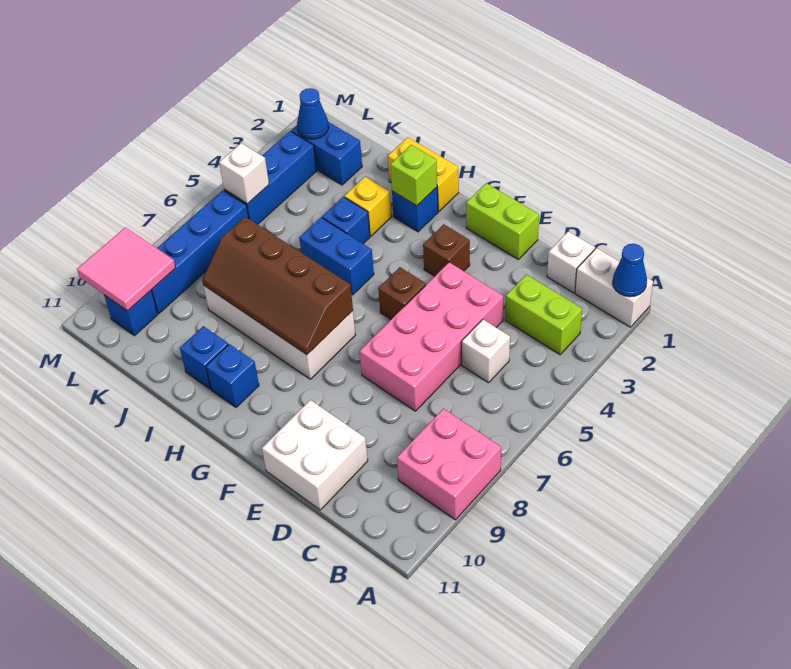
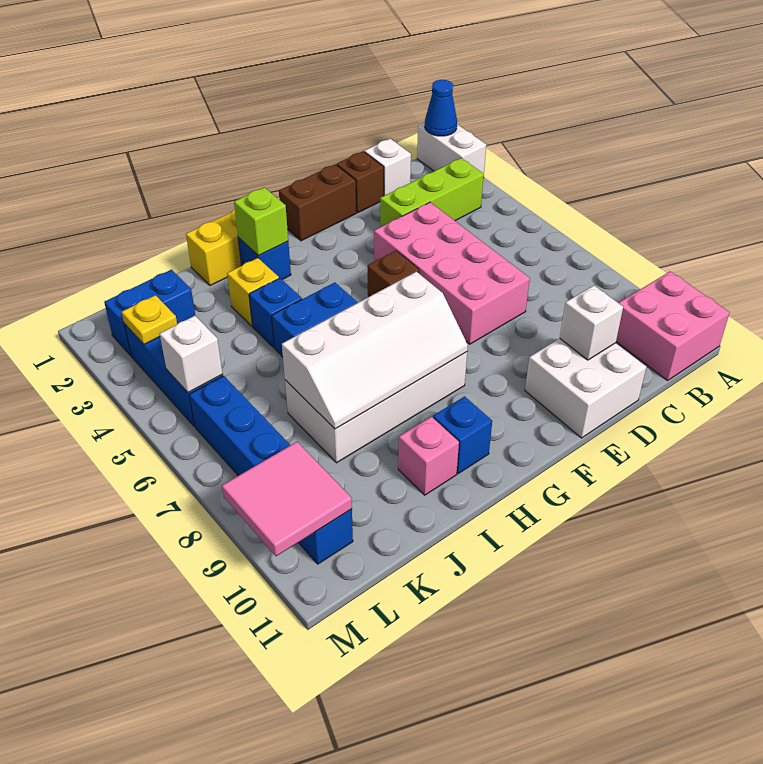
white 1x2 brick [575,248,653,327] -> white 1x2 brick turned to [417,123,486,177]
pink 2x2 brick [397,409,501,520] -> pink 2x2 brick moved to [616,271,730,381]
lime 1x2 brick [505,275,582,355] -> lime 1x3 brick [380,158,484,227]
white 1x1 brick [462,319,510,383] -> white 1x1 brick moved to [560,286,623,360]
lime 1x2 brick [466,183,539,259] -> brown 1x2 brick [279,164,356,241]
brown 1x1 brick [423,224,470,276] -> brown 1x1 brick moved to [337,151,384,213]
brown 2x4 slope [202,217,353,355] -> white 2x4 slope [282,272,468,429]
blue 1x1 brick [180,326,228,389] -> pink 1x1 brick [398,417,459,495]
blue 1x1 cone [297,88,329,139] -> none
none -> yellow 1x1 plate [122,295,177,344]

